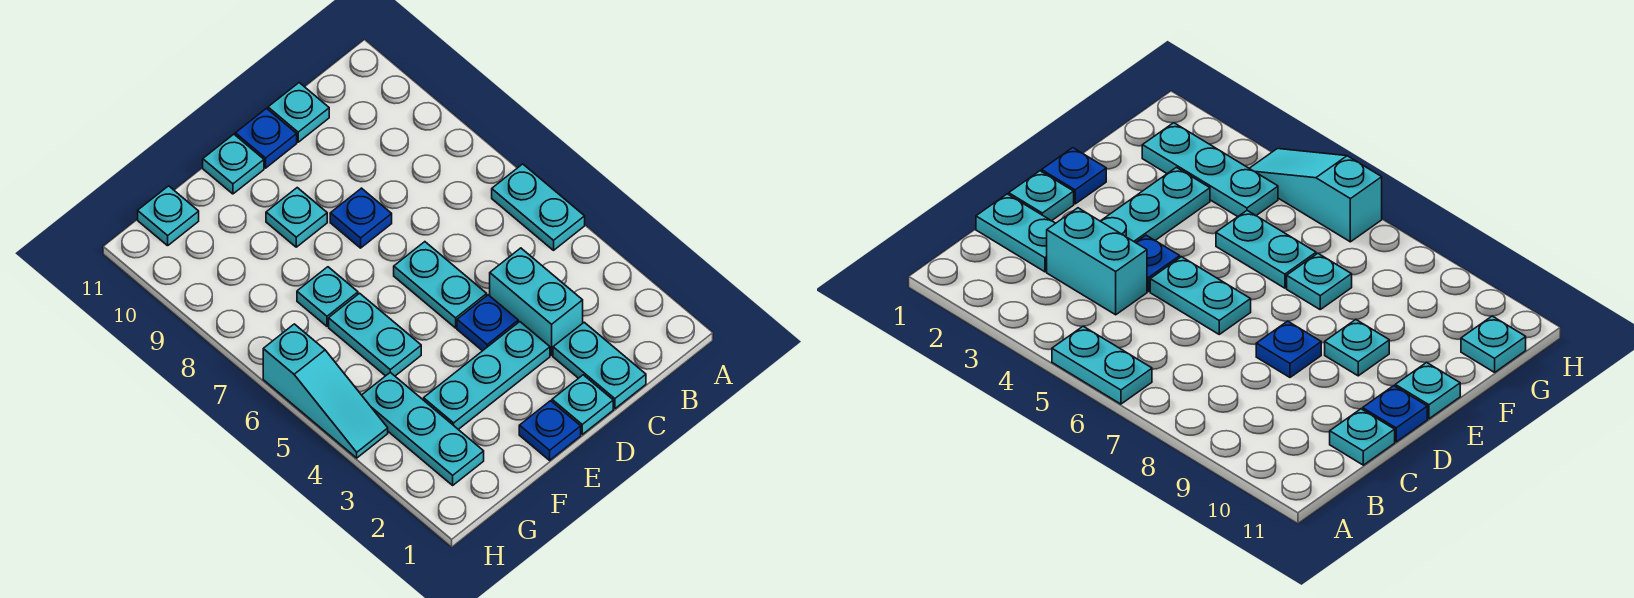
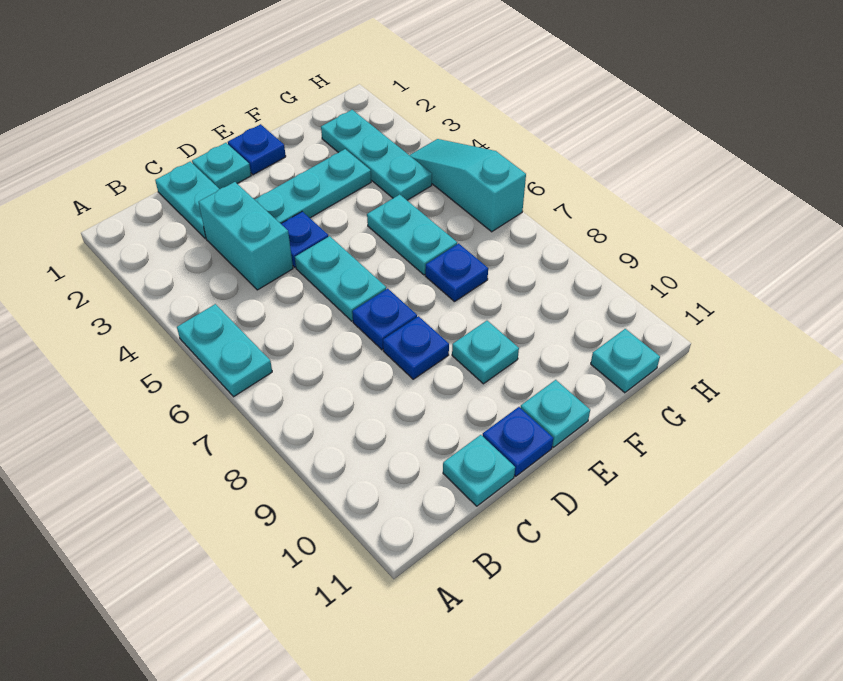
none -> blue 1x1 plate [352,289,417,350]
cyan 1x1 plate [297,267,358,326] -> blue 1x1 plate [425,243,488,302]

